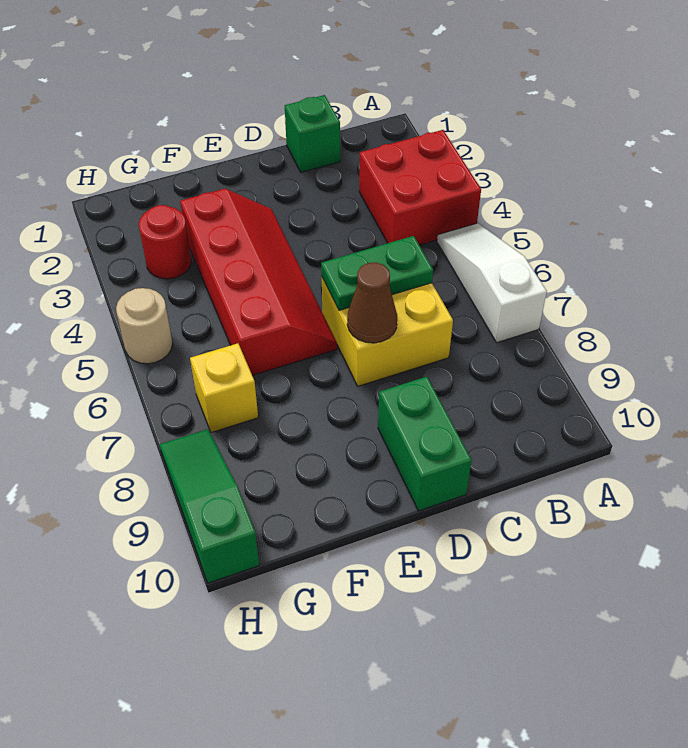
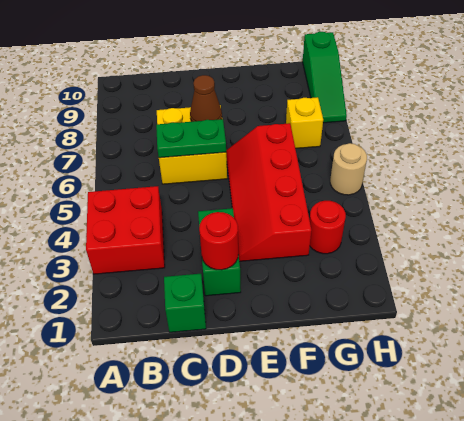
white 1x3 slope [437,223,547,342] -> none
none -> red 1x1 round brick [199,212,238,270]
green 1x2 brick [378,377,472,511] -> green 1x2 brick moved to [198,208,241,296]

